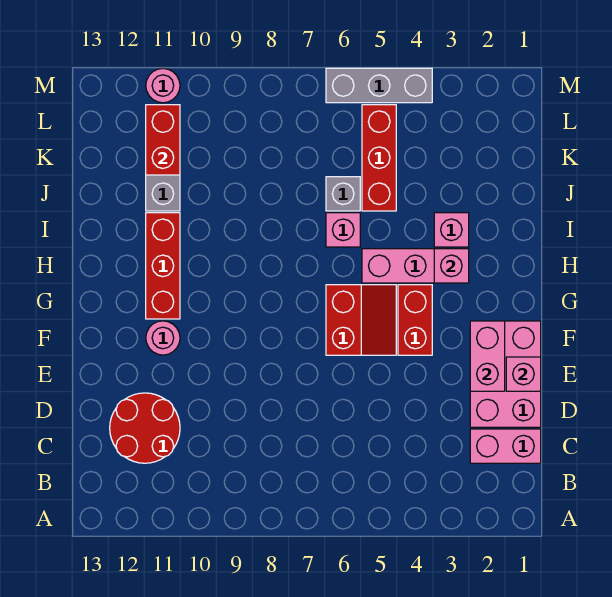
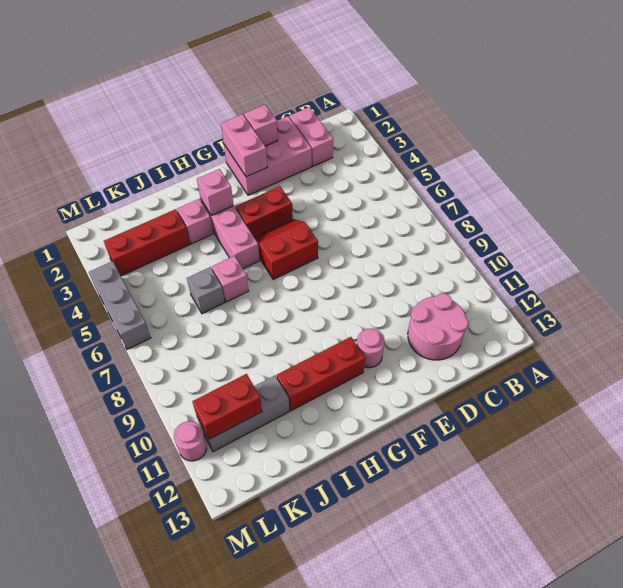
red 2x2 round brick [110,393,180,463] -> pink 2x2 round brick [408,293,468,360]
pink 1x2 brick [470,321,505,391] -> pink 1x2 brick turned to [221,114,267,177]
red 1x3 brick [362,105,396,211] -> red 1x3 brick moved to [104,209,190,276]

